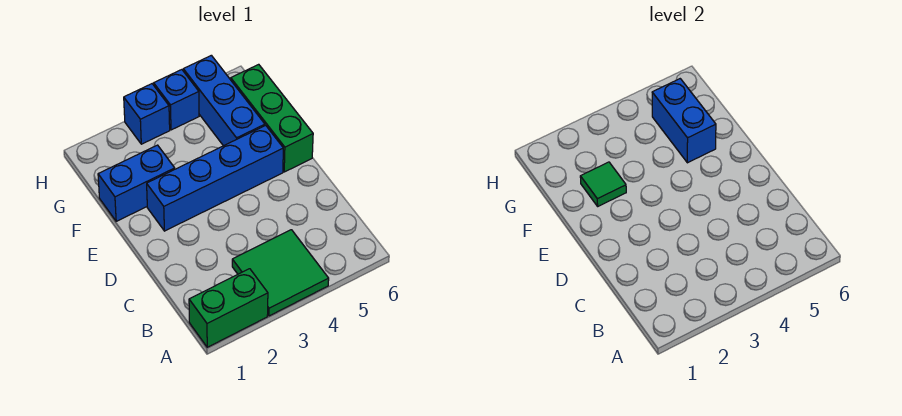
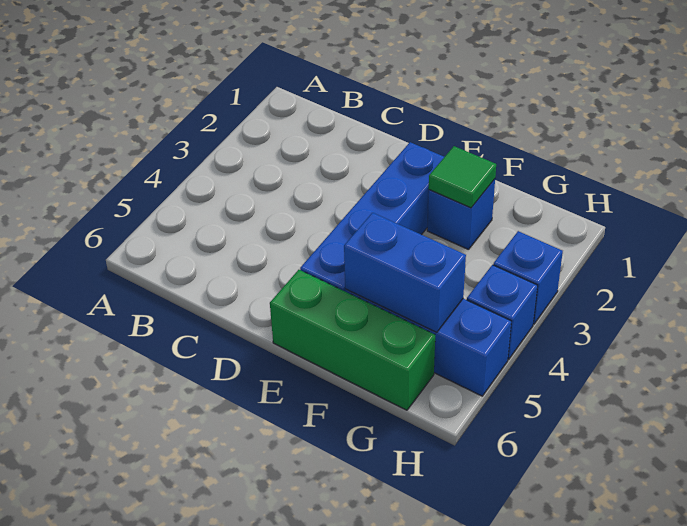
green 1x2 brick [189,269,268,347] -> none
green 2x2 tile [232,230,329,316] -> none
blue 1x2 brick [98,145,175,221] -> blue 1x1 brick [427,179,495,250]

